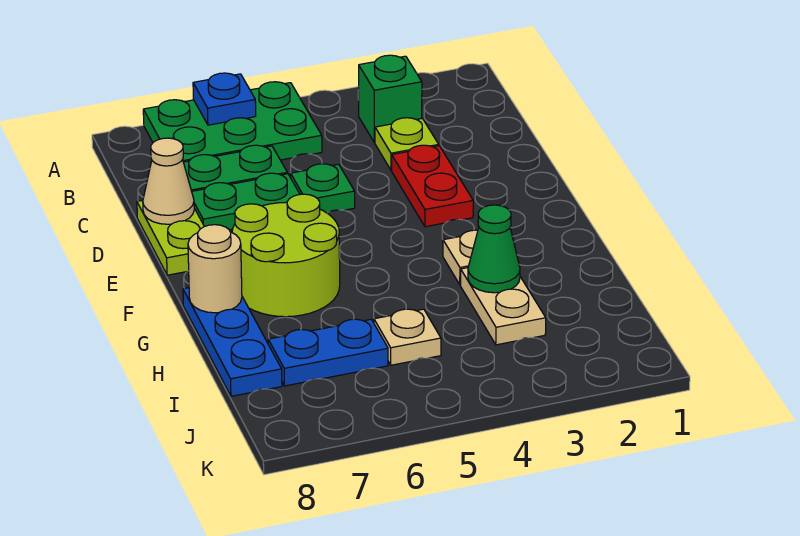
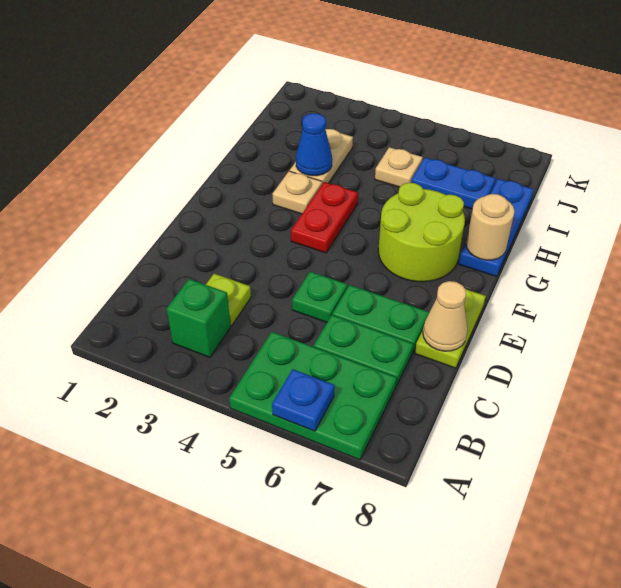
red 1x2 plate [392,145,473,227] -> red 1x2 plate moved to [291,182,358,253]
green 1x1 cone [468,205,520,293] -> blue 1x1 cone [296,113,332,176]

